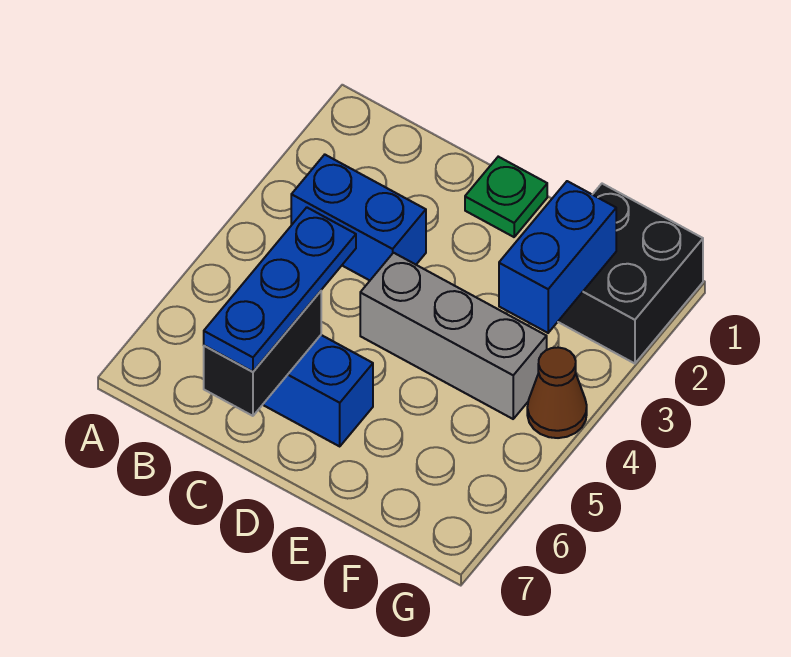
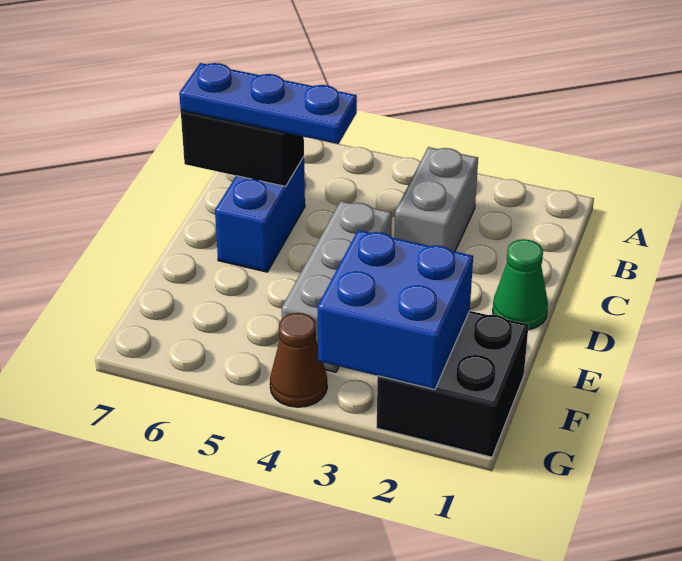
blue 1x2 brick [291,155,426,280] -> grey 1x2 brick [395,147,478,252]
green 1x1 plate [465,157,547,237] -> green 1x1 cone [493,239,548,330]
blue 1x2 brick [499,181,616,333] -> blue 2x2 brick [317,230,473,390]

